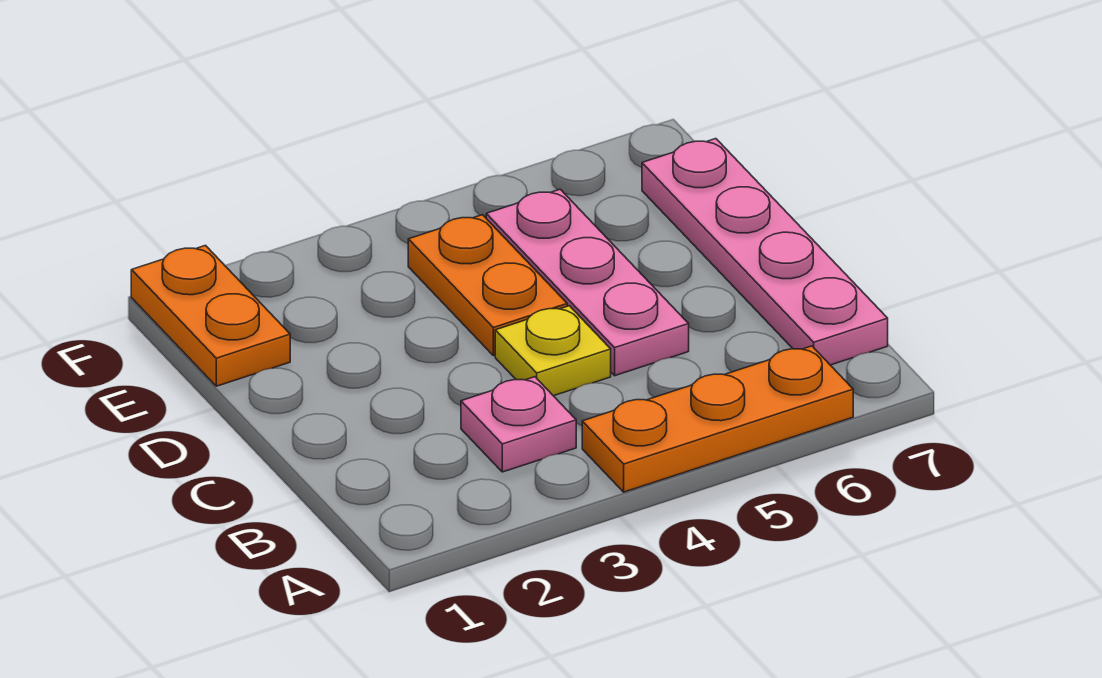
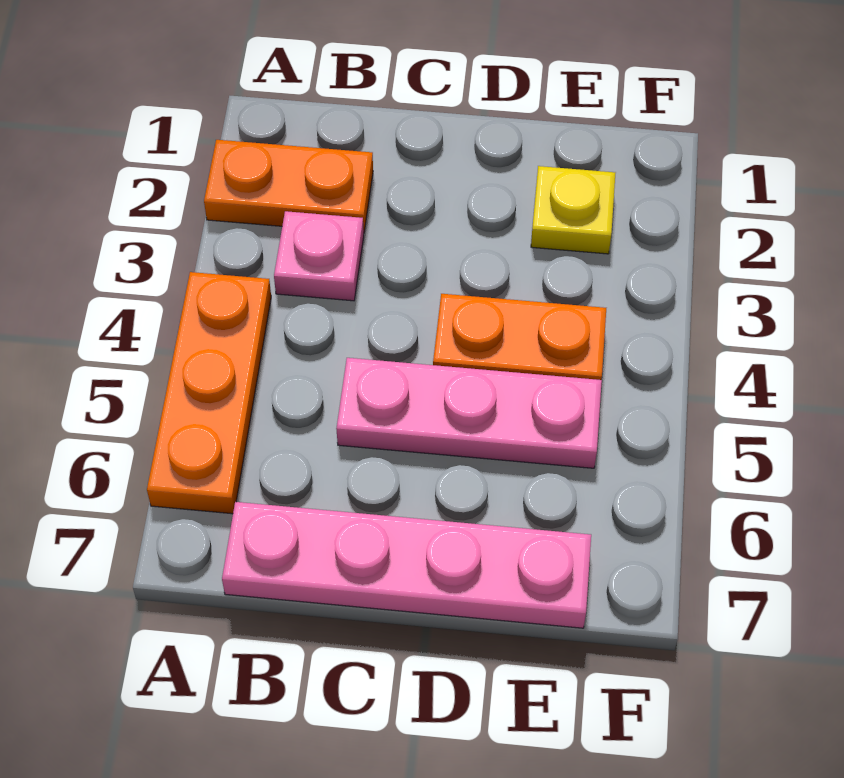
yellow 1x1 plate [495,306,611,396] -> yellow 1x1 plate moved to [531,166,615,254]
orange 1x2 plate [131,245,290,386] -> orange 1x2 plate moved to [204,140,373,232]

